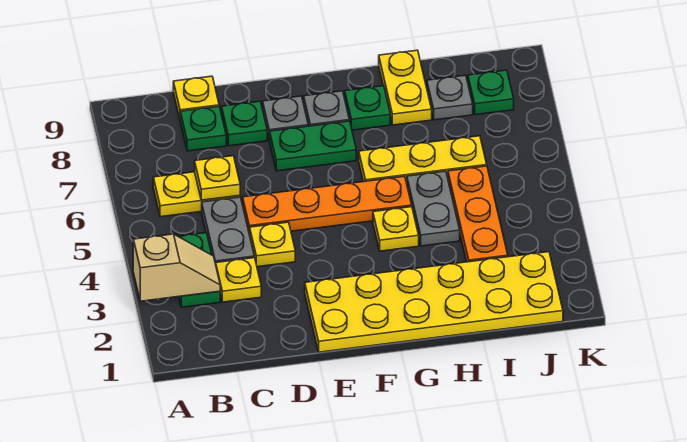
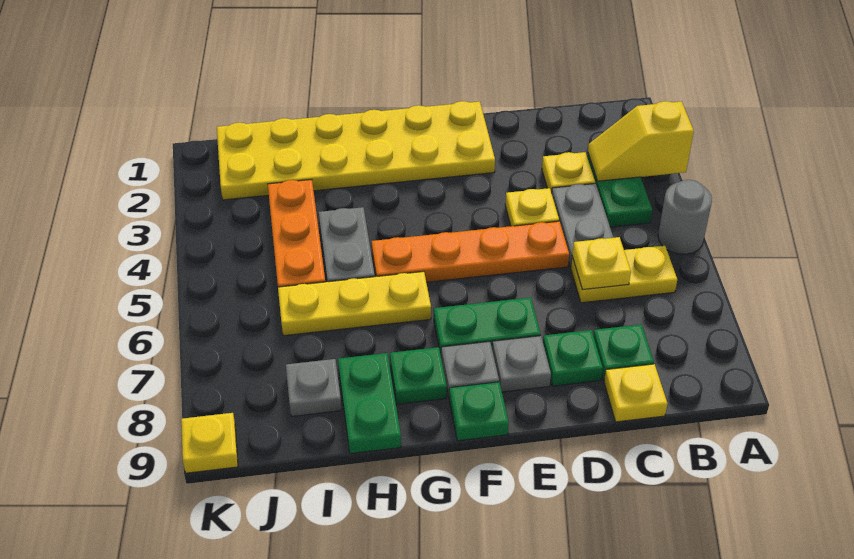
tan 1x2 slope [133,234,220,301] -> yellow 1x2 slope [588,101,694,181]
none -> grey 1x1 round brick [658,180,712,254]
yellow 1x1 plate [373,207,419,251] -> yellow 1x1 plate moved to [181,413,238,473]
yellow 1x2 plate [379,50,432,125] -> green 1x2 plate [338,353,401,454]
green 1x1 plate [468,70,514,115] -> green 1x1 plate moved to [449,382,509,441]

